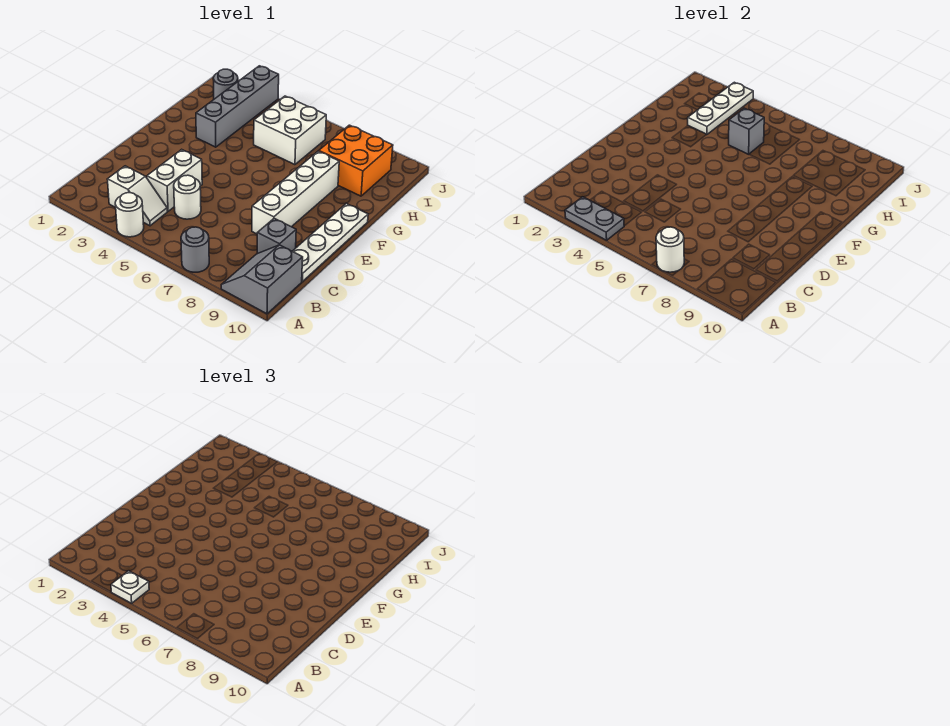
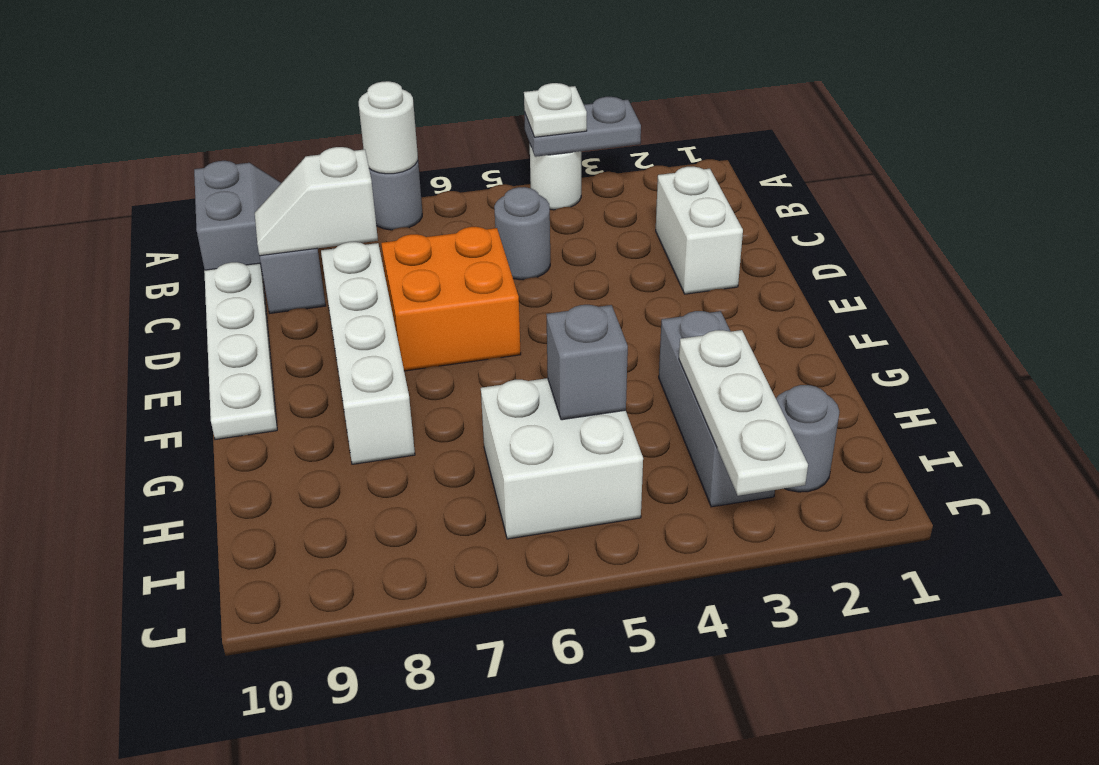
white 1x2 slope [107,166,167,226] -> white 1x2 slope moved to [255,147,378,256]
white 1x2 brick [147,149,202,211] -> white 1x2 brick moved to [656,167,743,294]
white 1x1 round brick [174,175,201,219] -> grey 1x1 round brick [494,187,550,280]
grey 1x4 brick [196,66,279,147] -> grey 1x3 brick [659,311,775,507]
orange 2x2 brick [319,125,393,196] -> orange 2x2 brick moved to [381,227,521,371]

